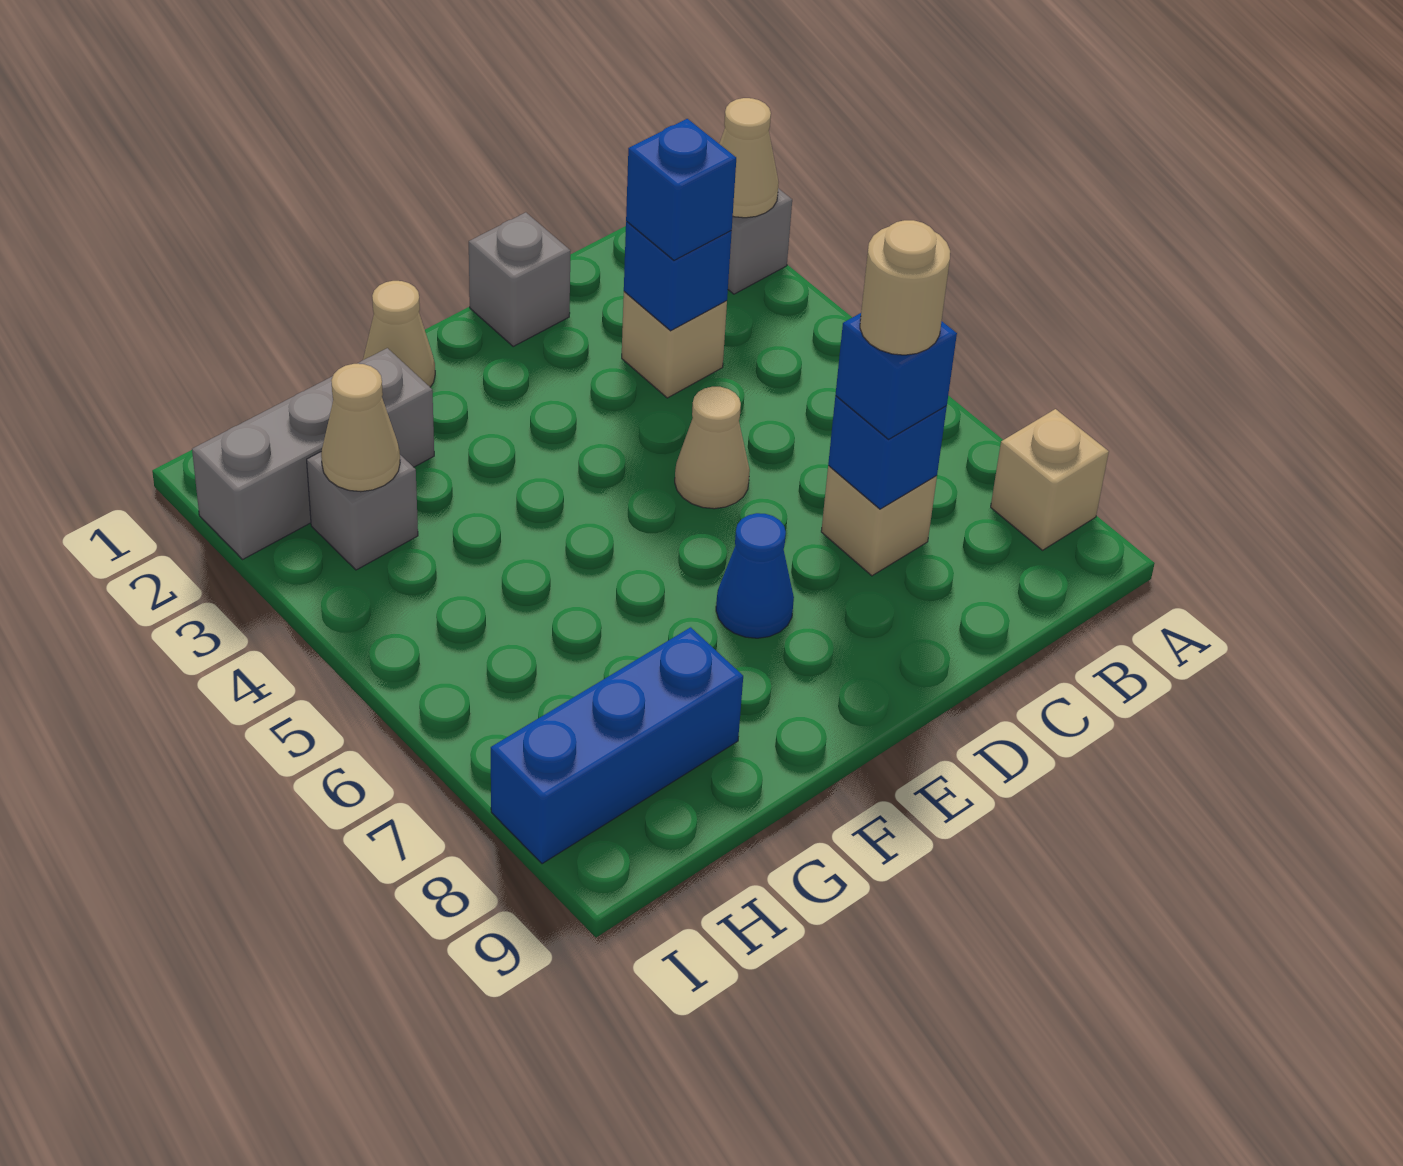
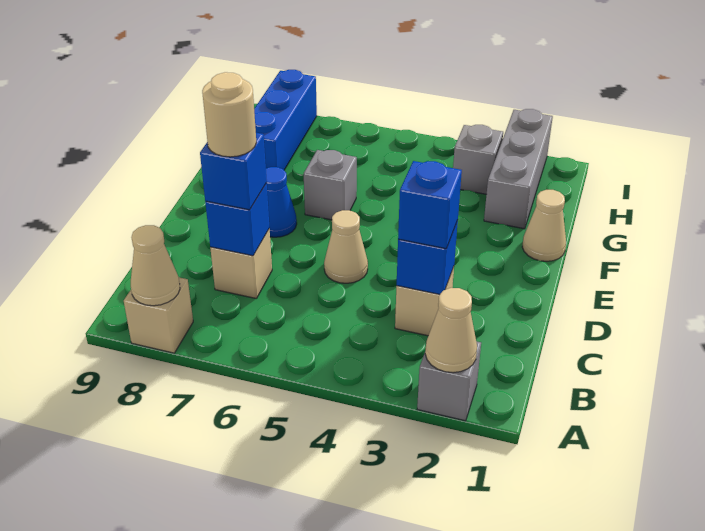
grey 1x1 brick [469,212,570,346] -> grey 1x1 brick moved to [304,150,357,220]
tan 1x1 cone [321,364,400,492] -> tan 1x1 cone moved to [131,225,180,306]

